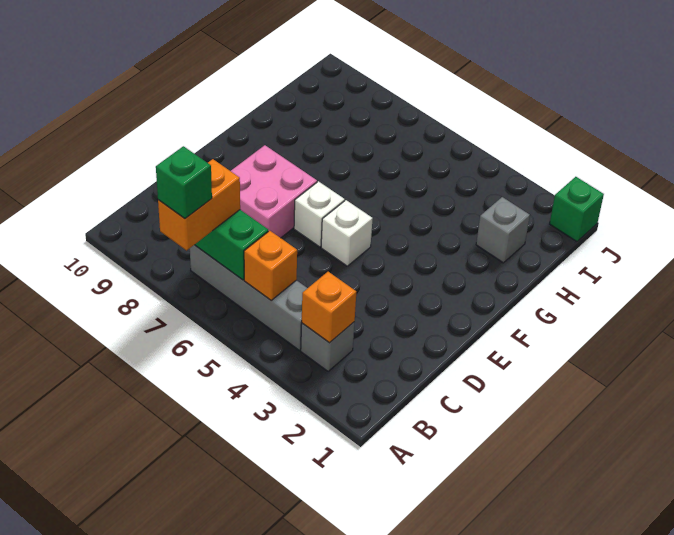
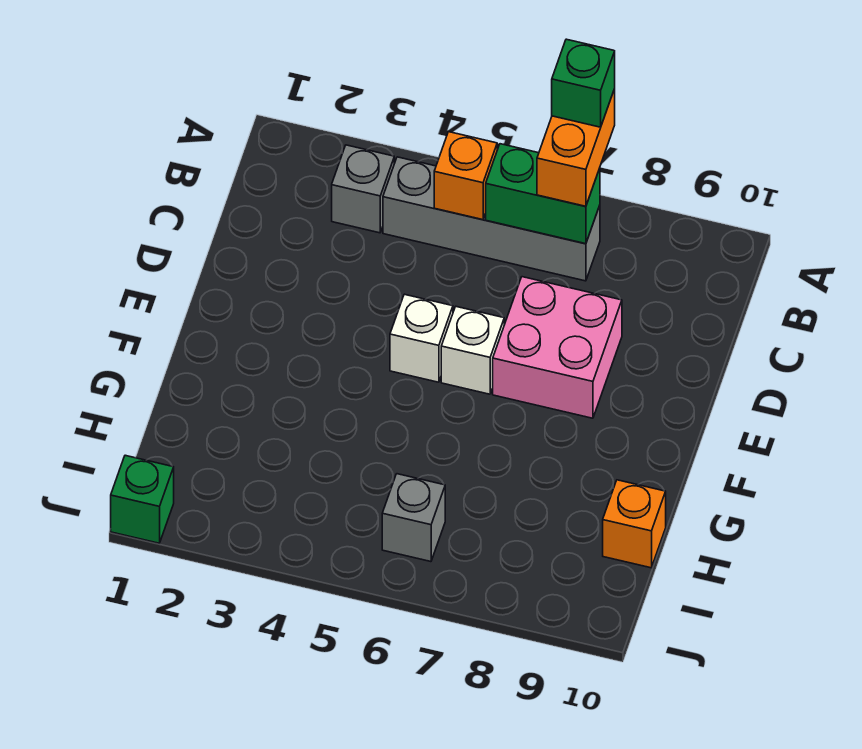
orange 1x1 brick [302,272,356,343] -> orange 1x1 brick moved to [603,480,666,568]
grey 1x1 brick [476,197,530,263] -> grey 1x1 brick moved to [382,474,445,562]

